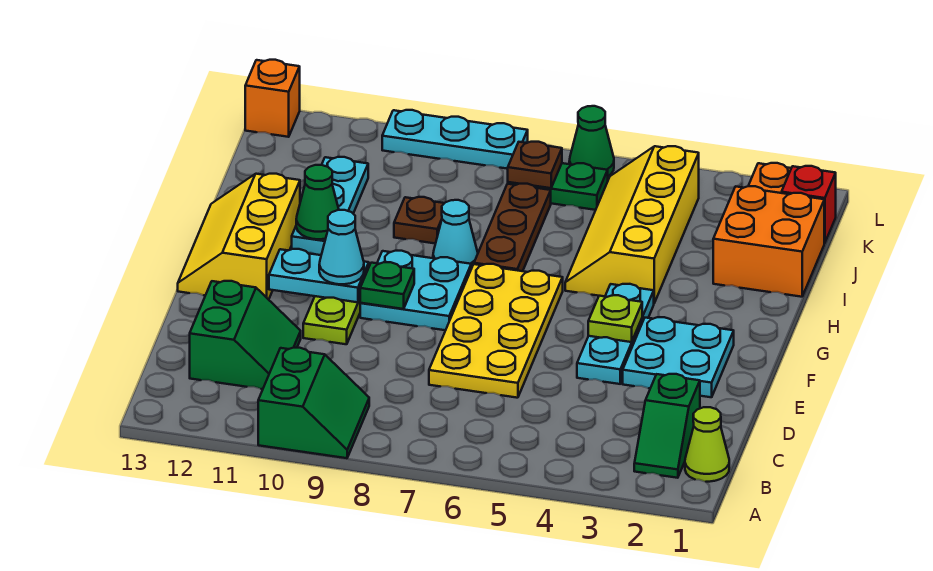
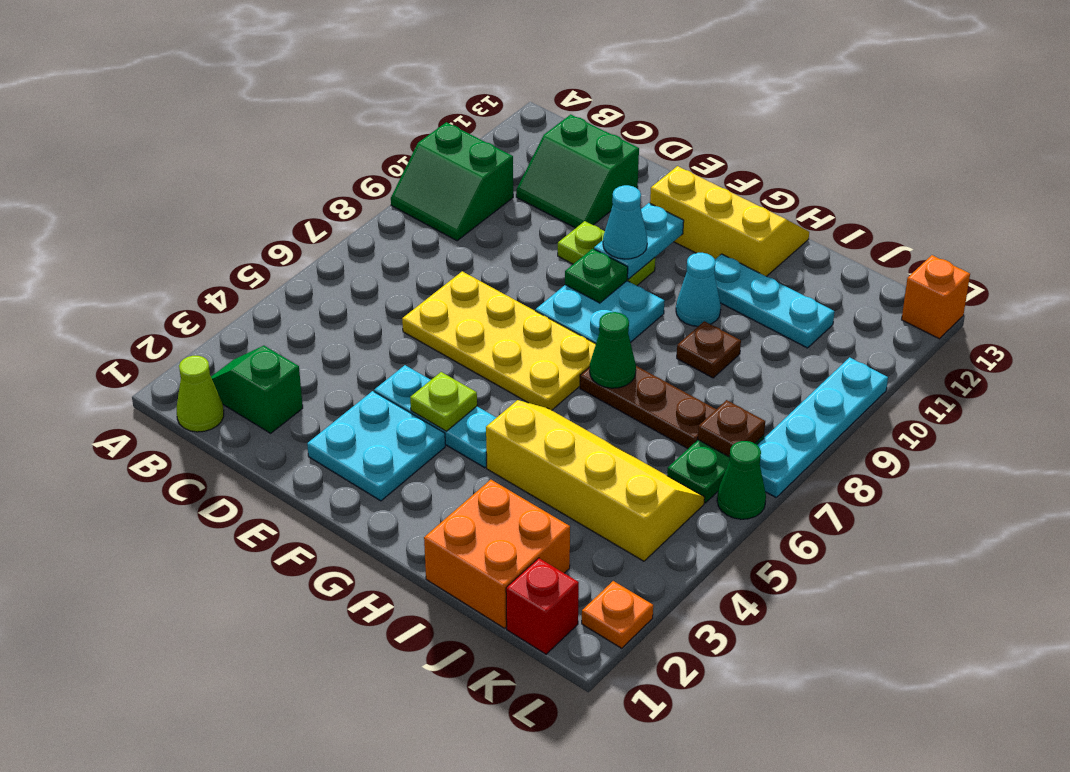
cyan 1x1 cone [433,200,478,269] -> cyan 1x1 cone moved to [676,253,721,326]
green 1x1 cone [296,165,339,239] -> green 1x1 cone moved to [590,312,636,388]
cyan 1x3 plate [382,110,528,169] -> cyan 1x4 plate [757,357,888,497]

